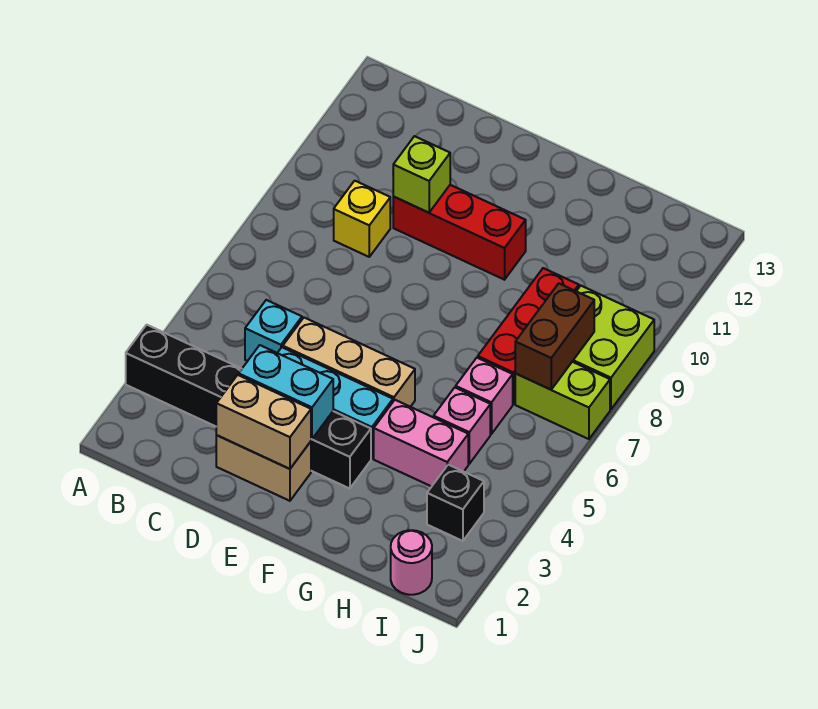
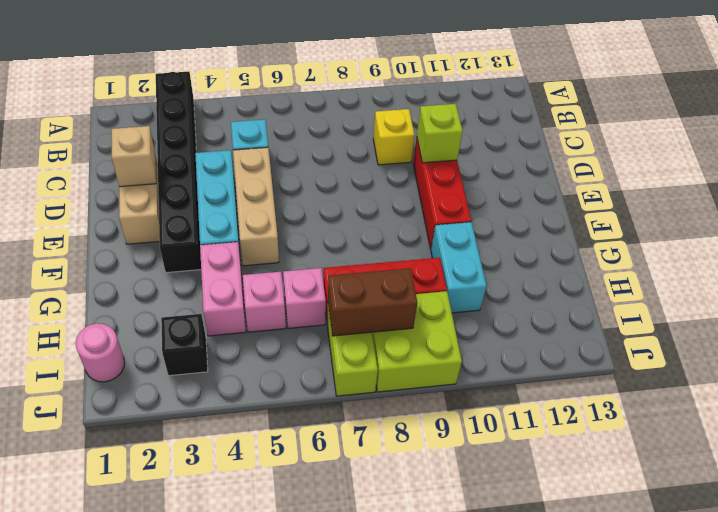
tan 1x2 brick [216,375,311,469] -> tan 1x1 brick [111,126,156,187]
cyan 1x2 brick [239,345,333,439] -> cyan 1x2 brick moved to [431,222,487,313]

